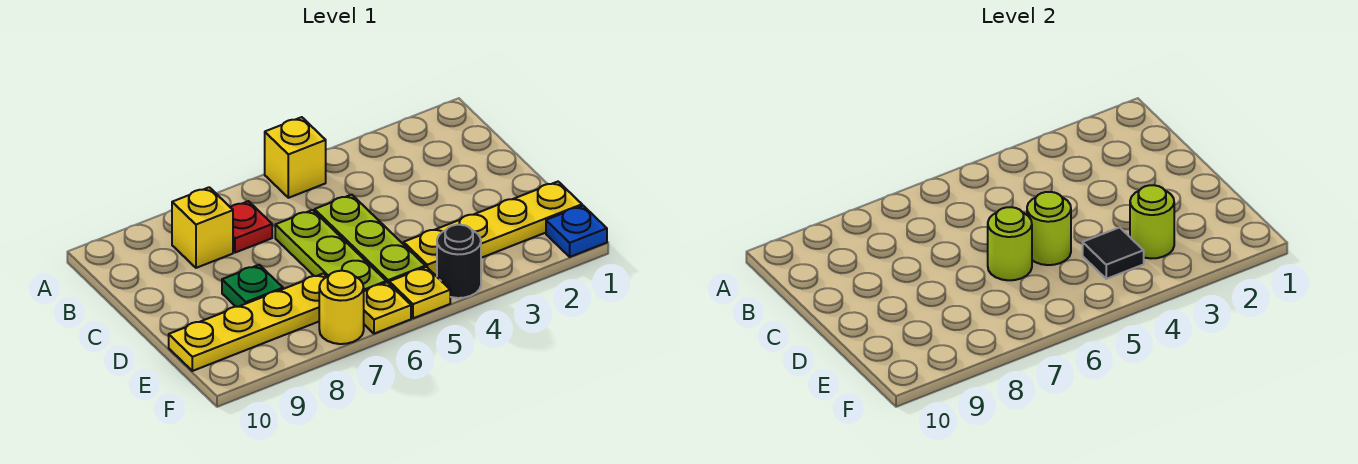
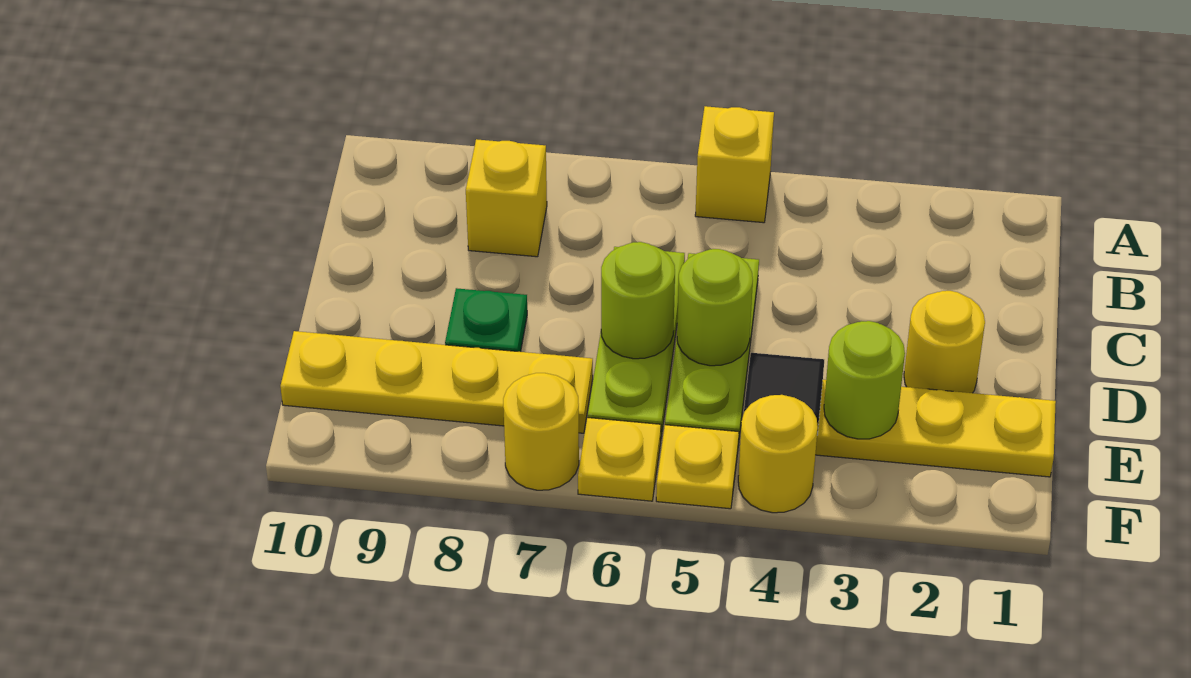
red 1x1 plate [230,201,272,253] -> none
none -> yellow 1x1 round brick [904,291,985,393]
blue 1x1 plate [546,206,607,257] -> none
black 1x1 round brick [437,224,481,298] -> yellow 1x1 round brick [738,395,818,513]

